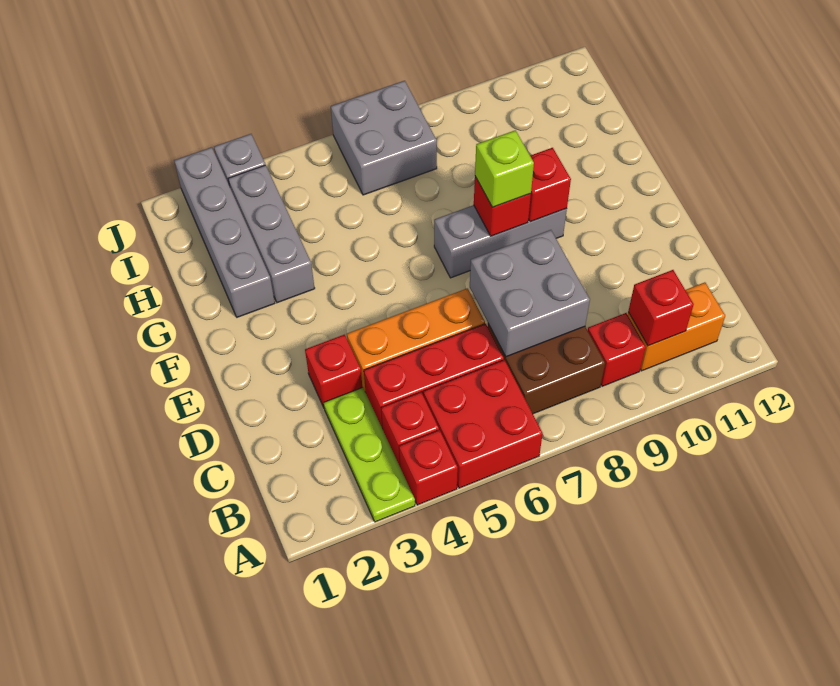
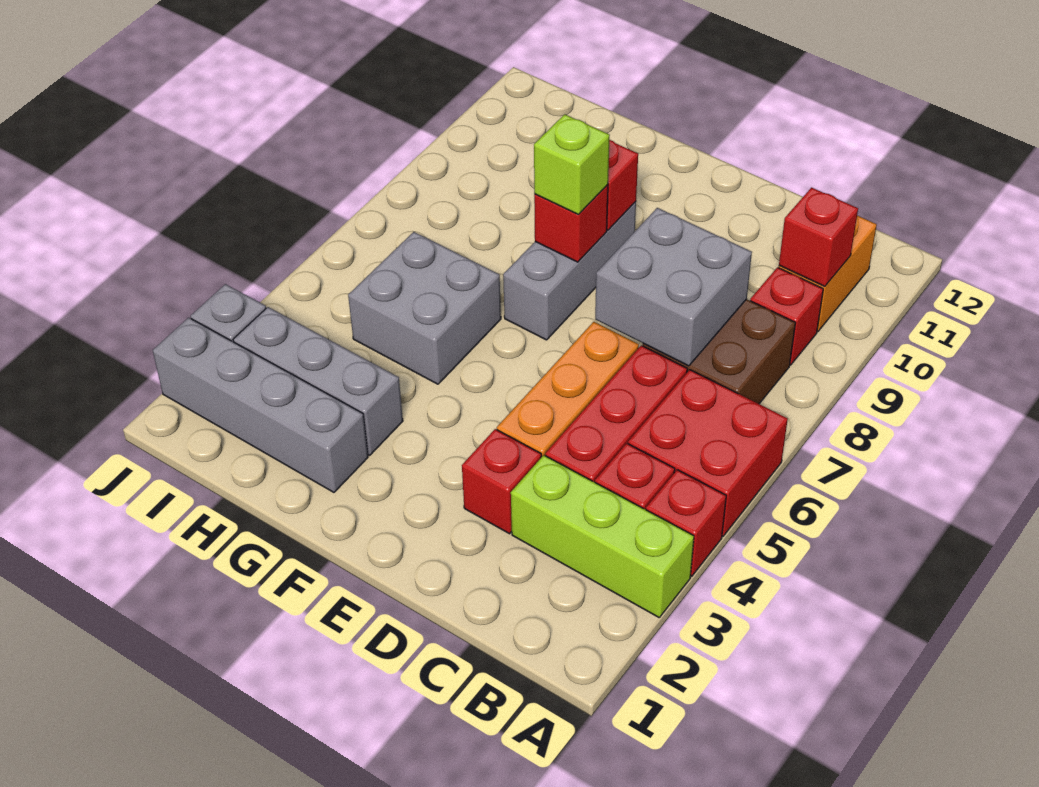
lime 1x3 plate [324,387,415,522] -> lime 1x3 brick [511,455,694,617]
grey 2x2 brick [331,81,437,195] -> grey 2x2 brick moved to [348,232,501,384]

